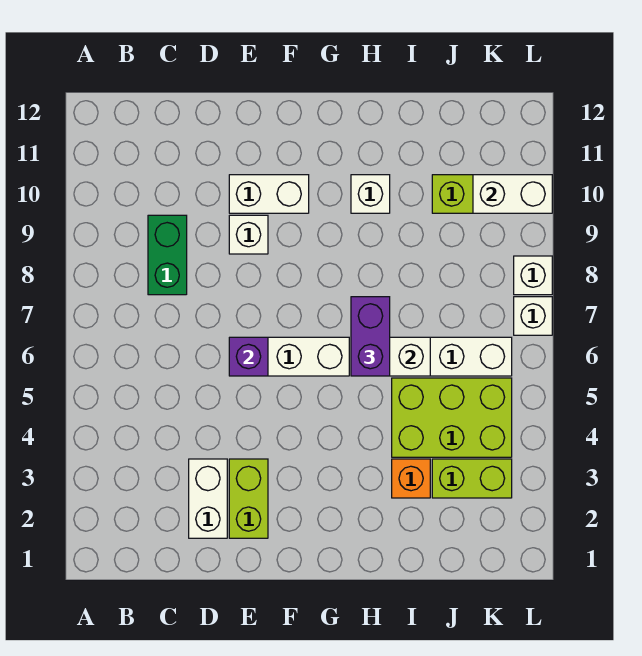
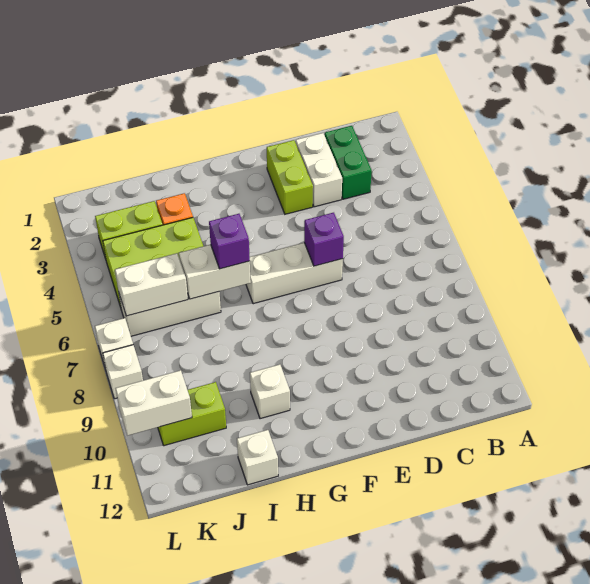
green 1x2 brick [148,215,187,295] -> green 1x2 brick moved to [325,126,372,199]
white 1x1 brick [229,215,268,254] -> white 1x1 brick moved to [237,430,278,485]
white 1x2 brick [229,175,309,213] -> white 1x2 brick moved to [115,253,188,316]
purple 1x2 brick [351,297,390,376] -> purple 1x1 brick [209,214,250,269]

